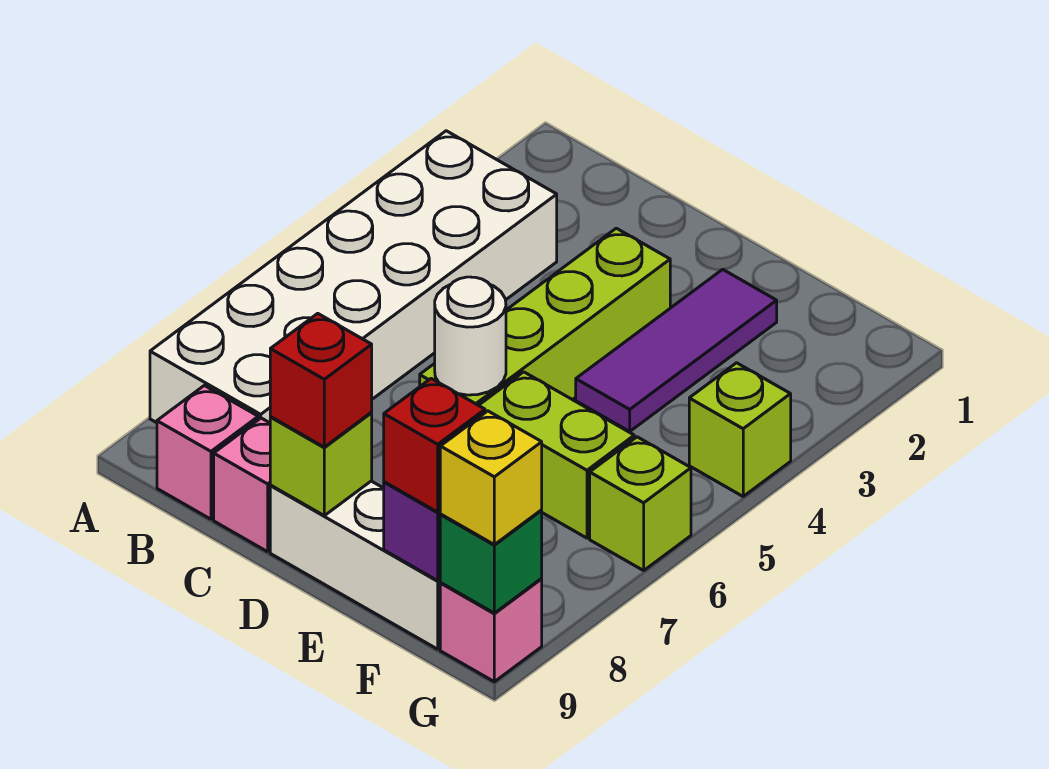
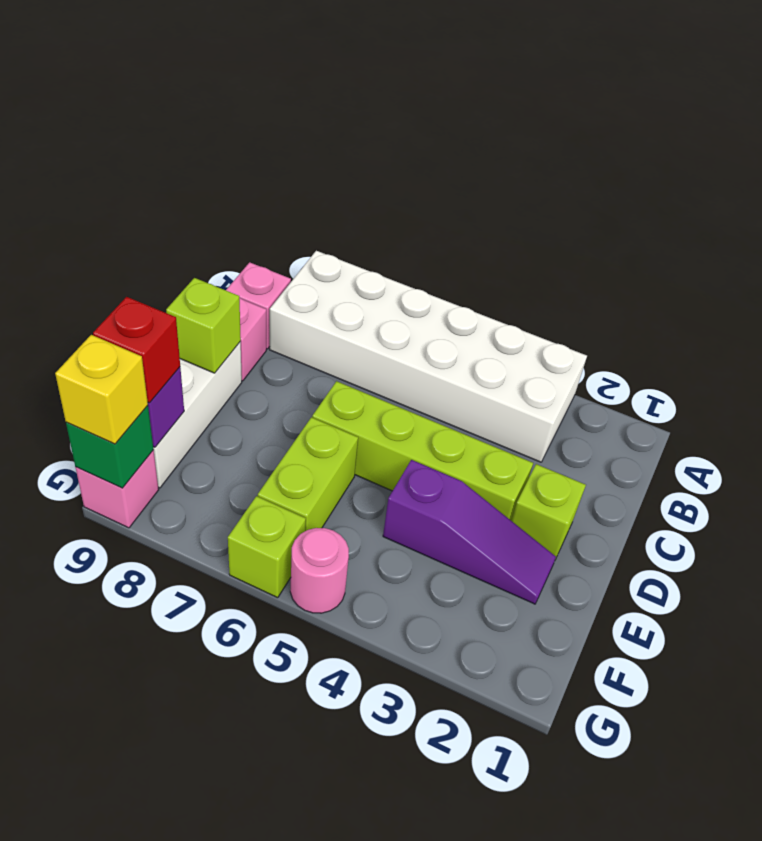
white 1x1 round brick [435,277,506,395] -> none
red 1x1 brick [270,313,372,447] -> none
purple 1x3 tile [576,269,777,431] -> purple 1x3 slope [383,460,556,604]
lime 1x1 brick [689,363,791,496] -> lime 1x1 brick moved to [511,464,586,557]
none -> pink 1x1 round brick [290,528,349,613]

